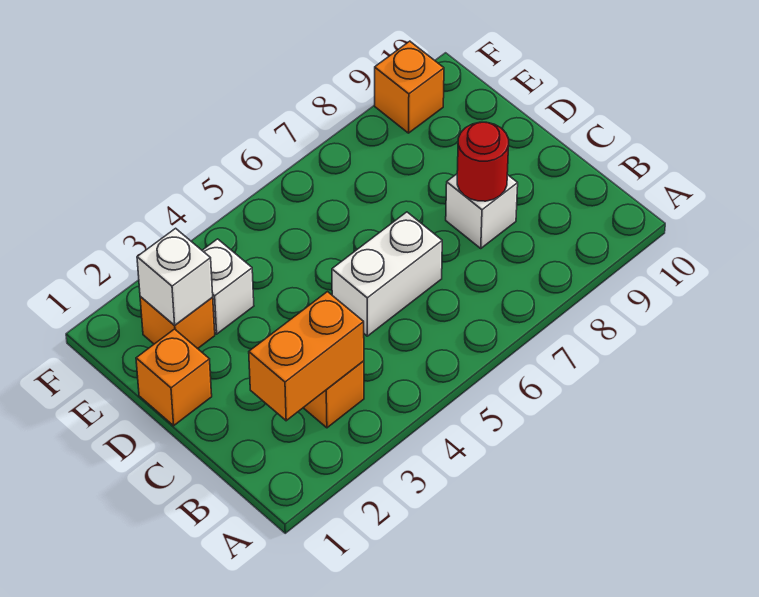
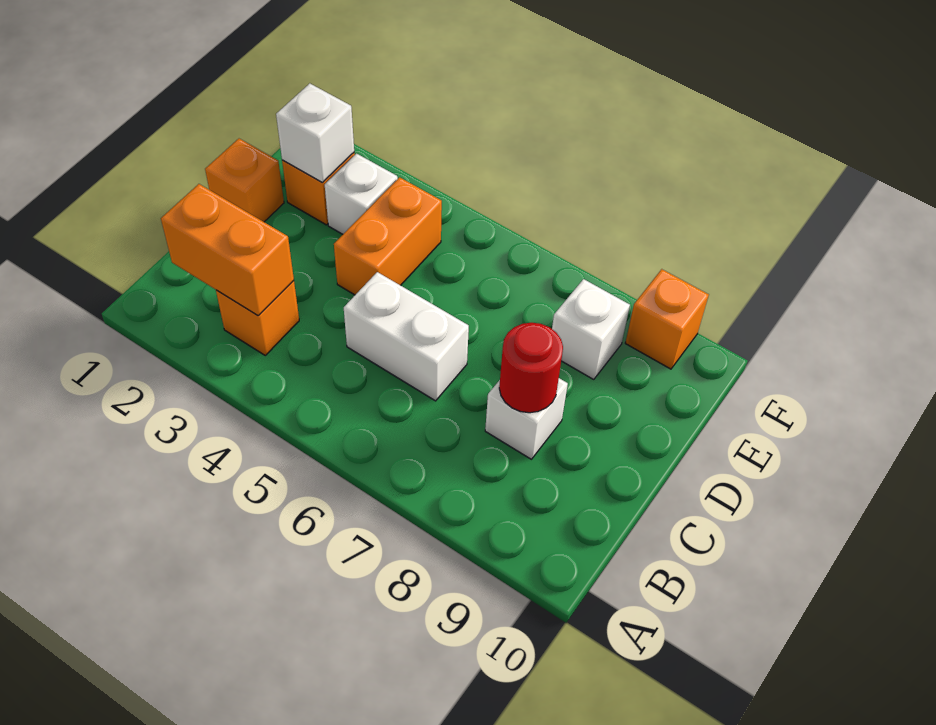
none -> orange 1x2 brick [334,177,442,295]
none -> white 1x1 brick [552,279,630,379]

